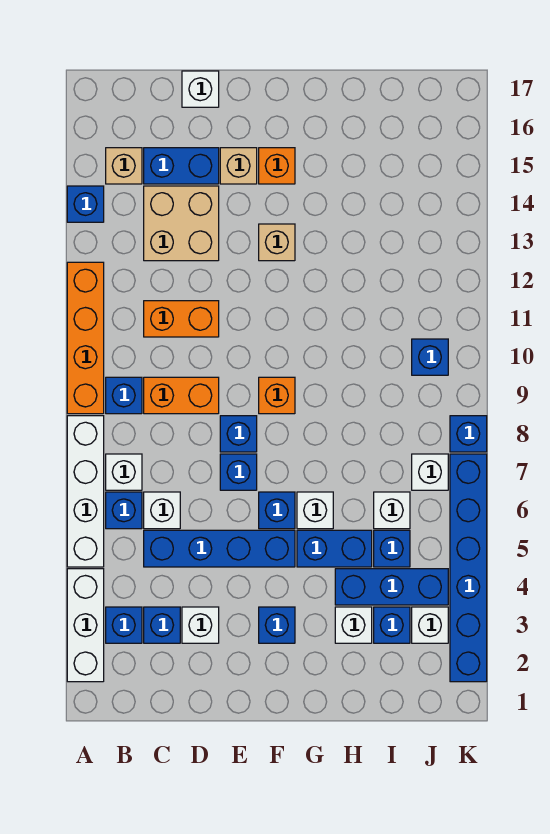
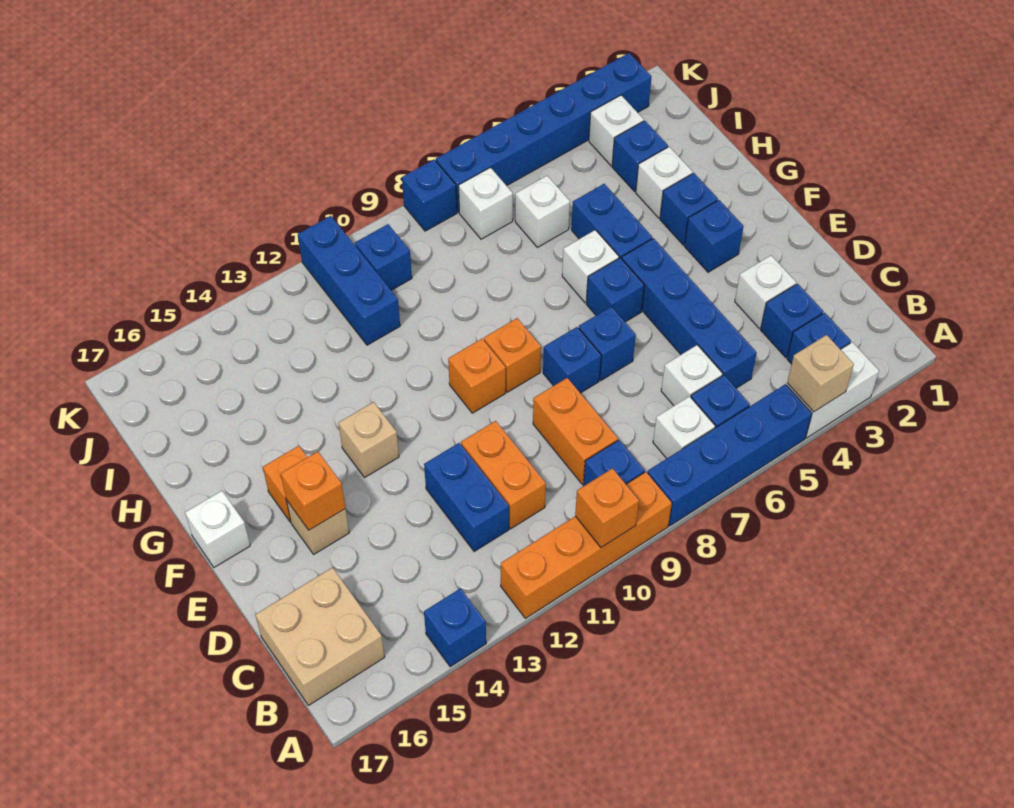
white 1x3 brick [67,569,104,682] -> white 1x2 brick [787,342,879,438]
white 1x4 brick [67,416,104,567] -> blue 1x4 brick [647,384,812,526]
none -> orange 1x1 brick [575,468,639,547]
tan 1x1 brick [106,148,142,184] -> tan 1x1 brick moved to [787,335,854,412]
tan 2x2 brick [144,186,219,261] -> tan 2x2 brick moved to [255,567,385,705]
blue 1x2 brick [144,148,219,184] -> blue 1x2 brick moved to [424,443,509,552]
white 1x1 brick [182,71,219,107] -> white 1x1 brick moved to [185,491,250,567]
none -> orange 1x1 brick [281,452,345,530]
none -> orange 1x1 brick [448,339,506,413]
blue 1x3 brick [335,569,448,605] -> blue 1x3 brick moved to [298,216,400,345]
blue 1x1 brick [374,530,410,567] -> blue 1x1 brick moved to [660,173,718,245]

